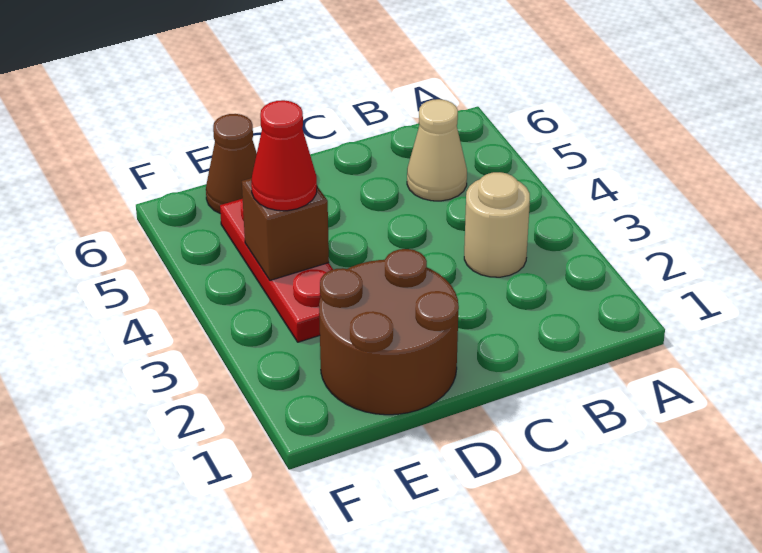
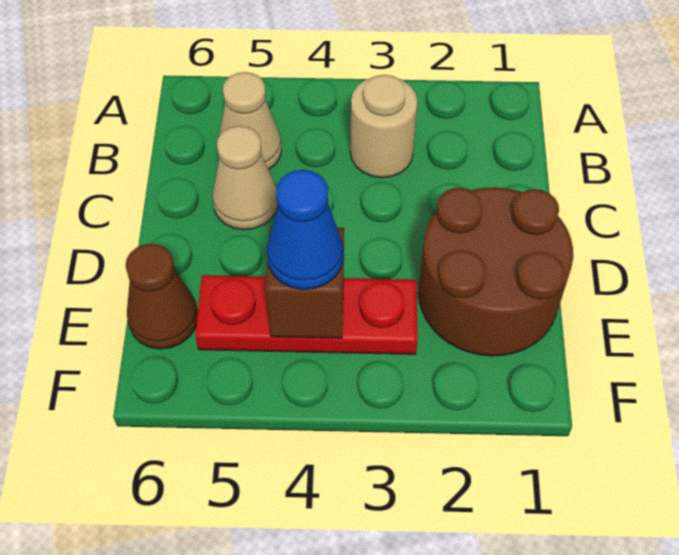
none -> tan 1x1 cone [213,126,278,230]
red 1x1 cone [251,100,317,211] -> blue 1x1 cone [267,170,343,290]

